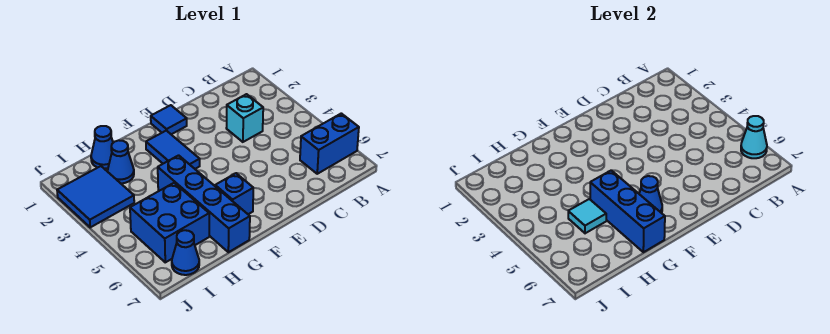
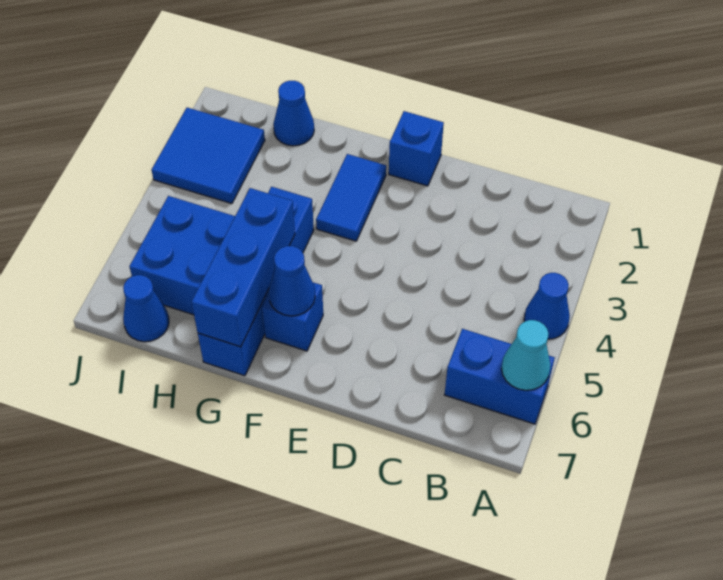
cyan 1x1 brick [226,94,263,142] -> none
blue 1x1 tile [151,105,187,135] -> blue 1x1 brick [389,111,444,186]
blue 1x1 cone [108,140,134,183] -> blue 1x1 cone moved to [524,273,570,339]
cyan 1x1 tile [568,199,606,233] -> none

